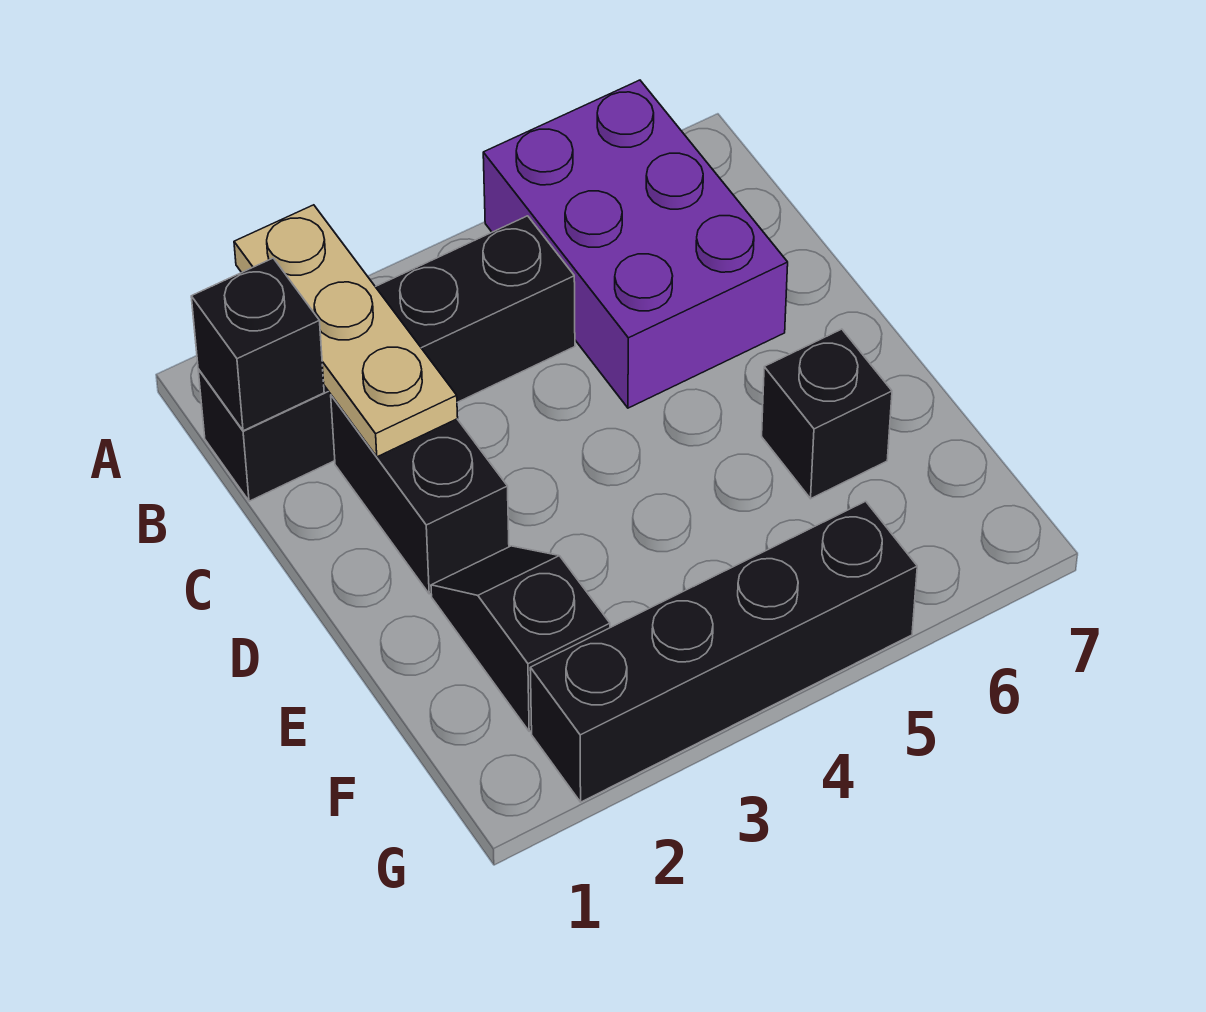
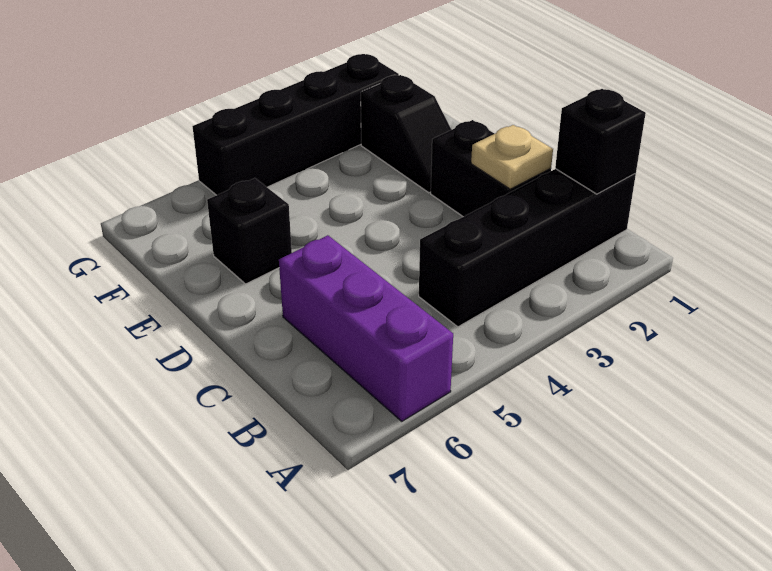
tan 1x3 plate [234,205,458,457] -> tan 1x1 plate [471,125,553,189]
purple 2x3 brick [483,80,788,408] -> purple 1x3 brick [279,235,453,421]

